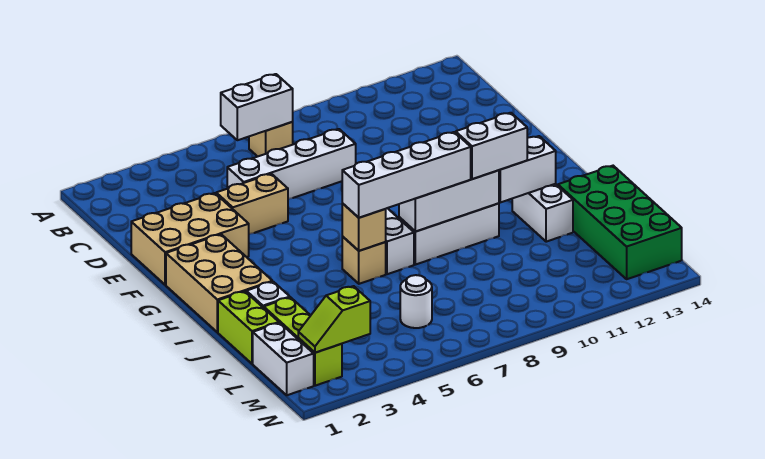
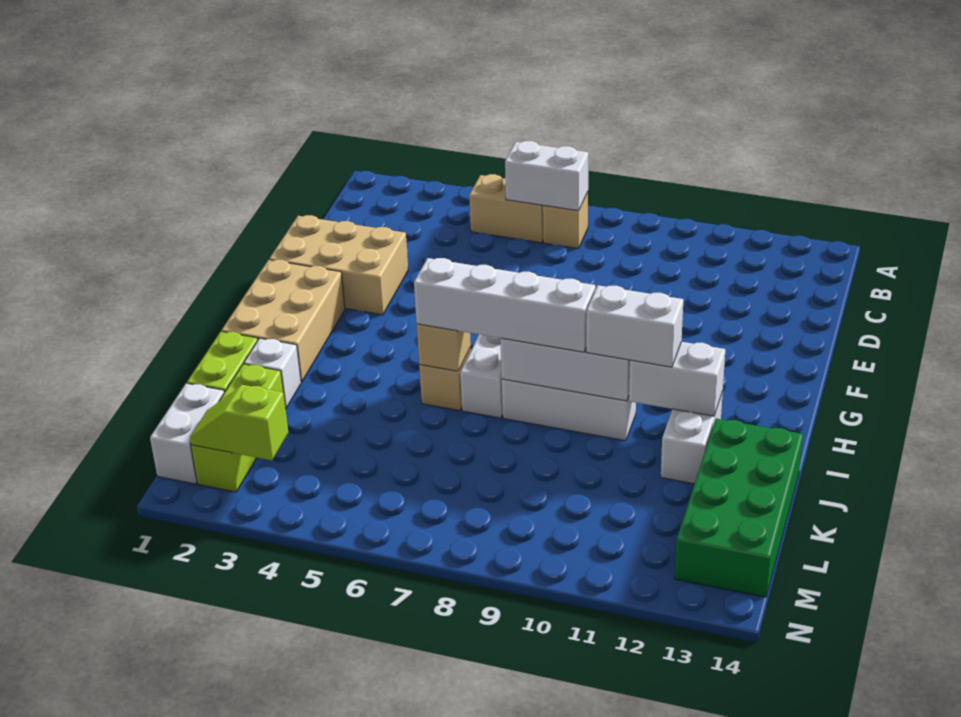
white 1x4 brick [227,129,356,199] -> none
tan 1x2 brick [216,174,288,234] -> tan 1x2 brick moved to [469,174,543,243]
white 1x1 round brick [400,275,432,328] -> none

